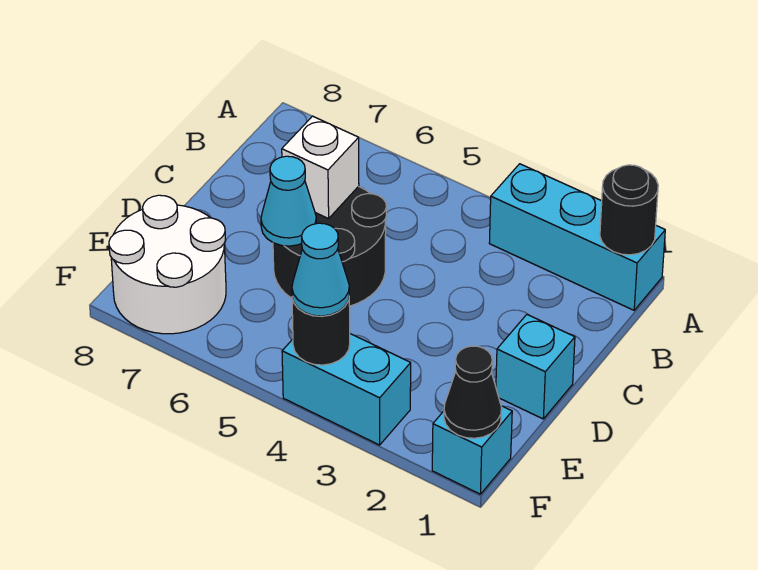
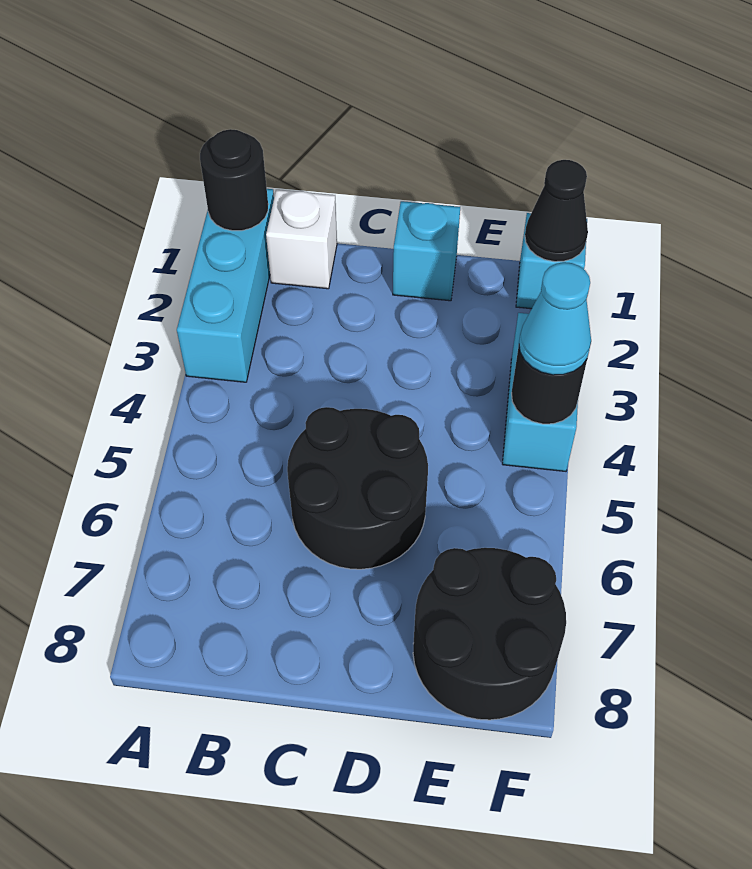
white 1x1 brick [282,116,359,219] -> white 1x1 brick moved to [266,190,337,289]
cyan 1x1 cone [261,156,316,246] -> none
white 2x2 round brick [109,195,226,334] -> black 2x2 round brick [413,548,566,720]

